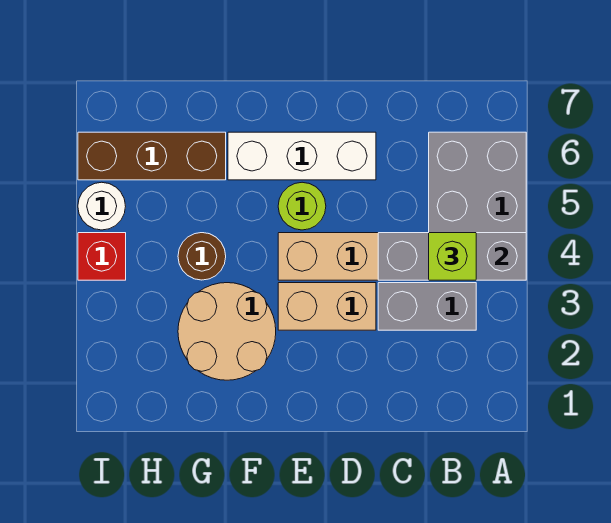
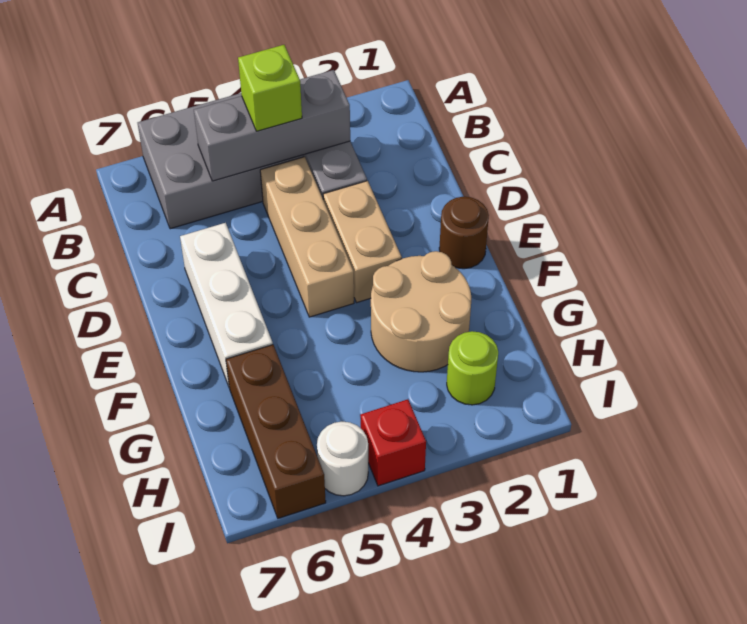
grey 1x3 brick [378,233,526,280] -> grey 1x3 brick turned to [194,70,350,181]
lime 1x1 round brick [278,182,326,230] -> lime 1x1 round brick moved to [447,331,498,405]
brown 1x1 round brick [178,233,226,280] -> brown 1x1 round brick moved to [439,197,489,269]

